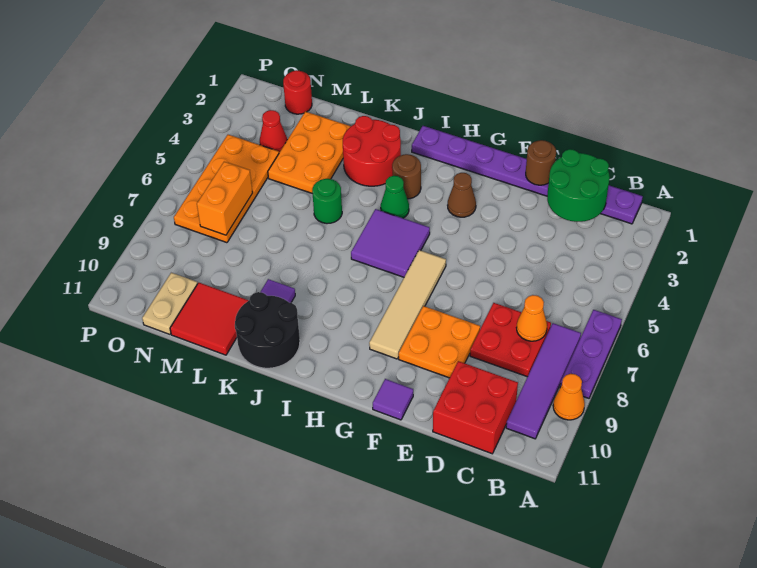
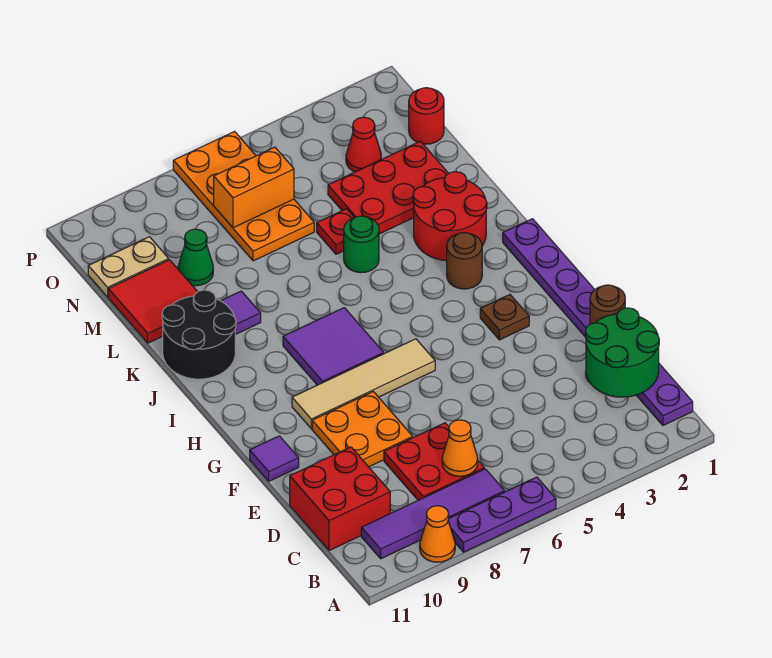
brown 1x1 cone [448,173,476,217] -> brown 1x1 plate [480,295,529,340]
purple 2x2 tile [351,209,430,277] -> purple 2x2 tile moved to [283,308,384,385]
green 1x1 cone [381,176,409,218] -> green 1x1 cone moved to [178,229,213,286]
orange 2x3 plate [268,111,351,194] -> red 2x3 plate [328,141,449,234]
none -> red 1x1 plate [317,209,354,254]
orange 2x4 plate [174,135,279,243] -> orange 2x4 plate turned to [173,131,314,261]

